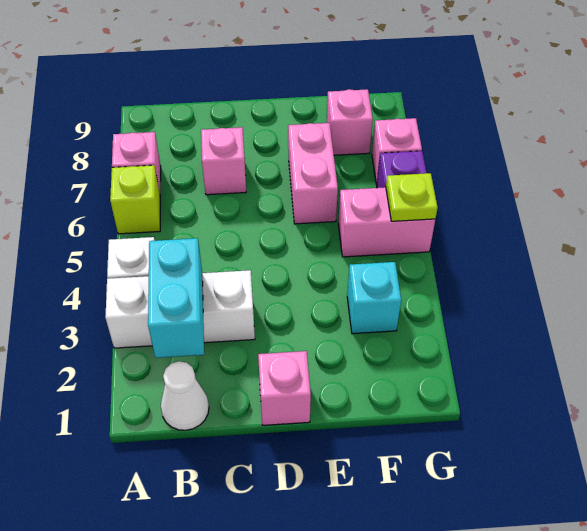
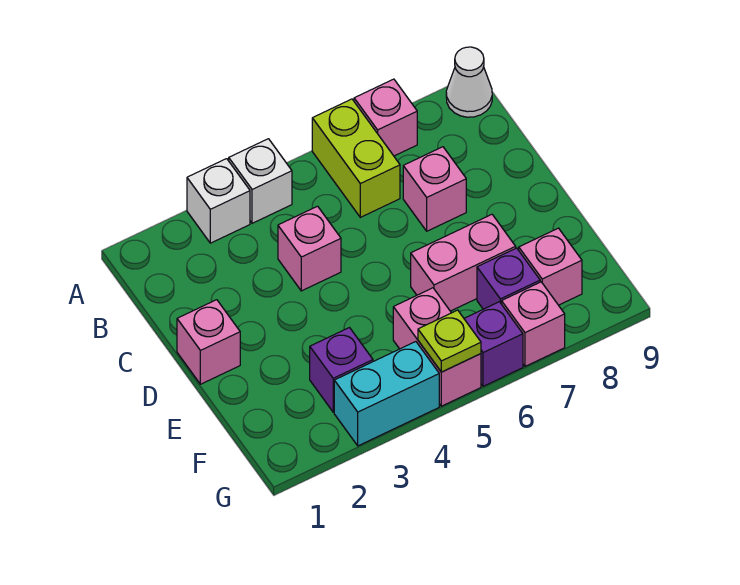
white 1x3 brick [105,270,255,348] -> white 1x1 brick [187,159,250,243]
lime 1x1 brick [110,165,160,234] -> lime 1x2 brick [312,99,400,217]
white 1x1 cone [161,361,209,430] -> white 1x1 cone moved to [446,47,492,117]
cyan 1x2 brick [148,238,204,358] -> cyan 1x2 brick moved to [334,342,439,446]
none -> pink 1x1 brick [278,206,341,291]
cyan 1x1 brick [347,262,401,334] -> purple 1x1 brick [310,328,373,412]
none -> purple 1x1 brick [477,248,540,309]

